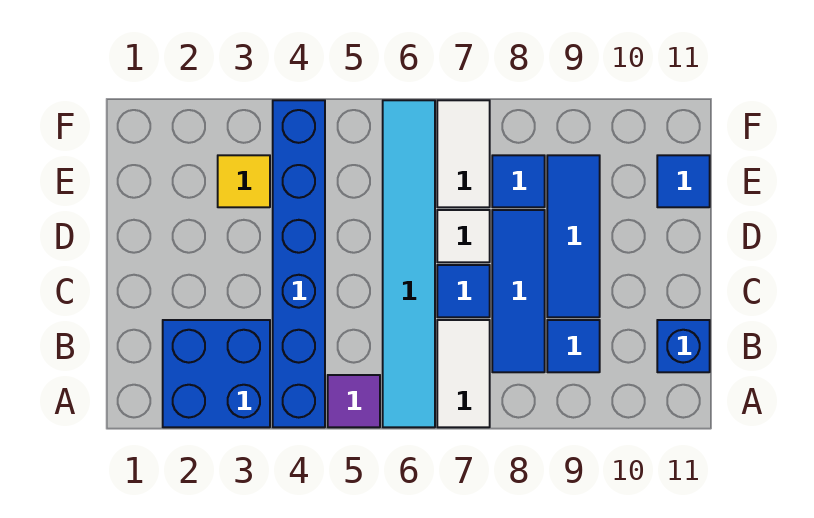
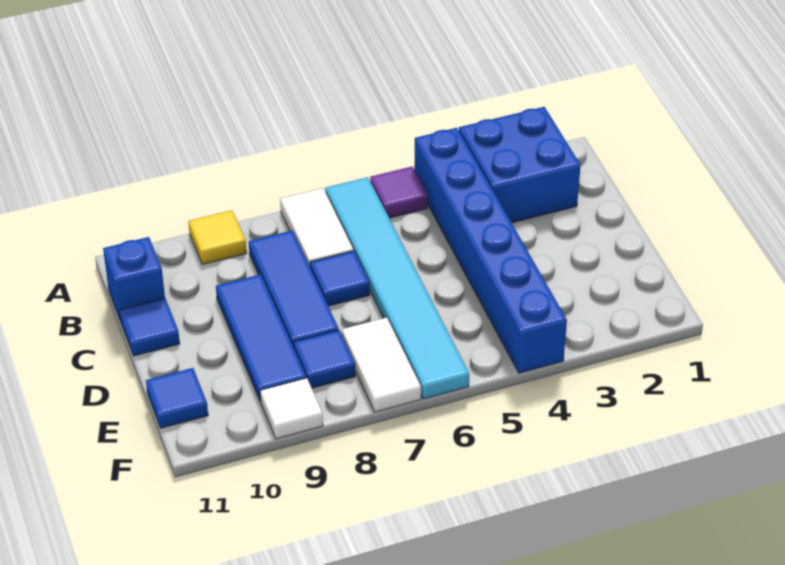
blue 1x1 tile [547,320,600,372] -> blue 1x1 tile moved to [120,298,180,356]
white 1x1 tile [437,210,490,262] -> white 1x1 tile moved to [260,378,323,439]
yellow 1x1 tile [218,155,270,207] -> yellow 1x1 tile moved to [188,210,247,264]

